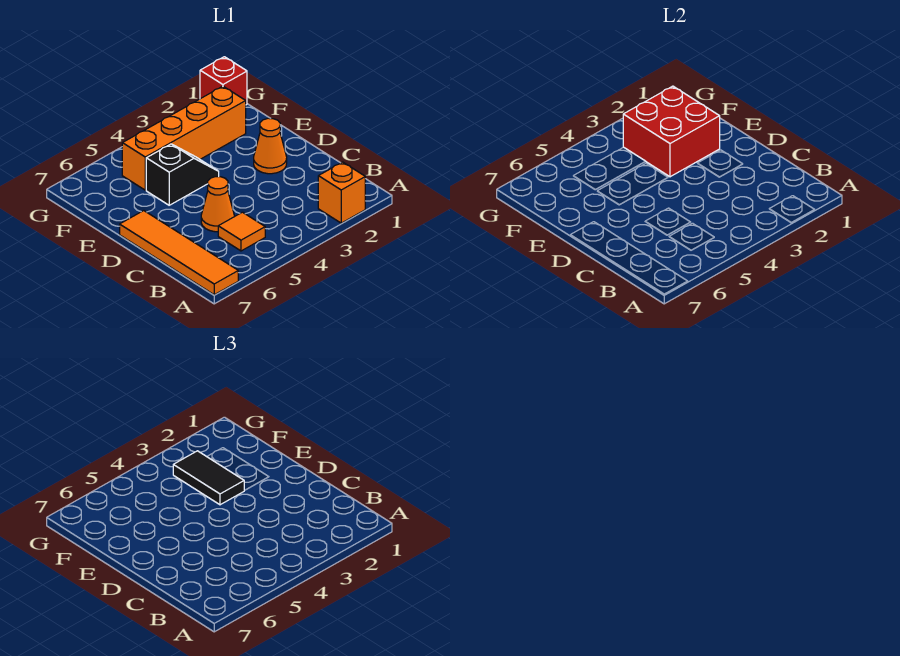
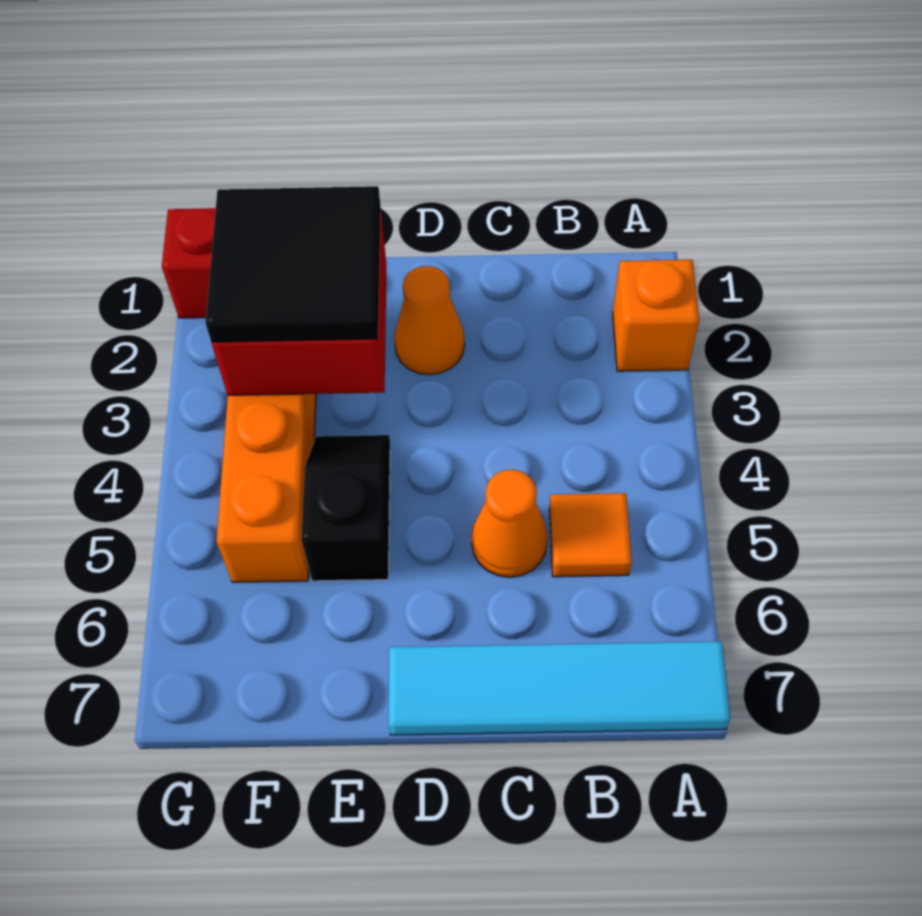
orange 1x4 tile [120,211,238,295] -> cyan 1x4 tile [388,642,731,735]
black 1x2 tile [173,451,244,505] -> black 2x2 tile [205,186,381,342]

